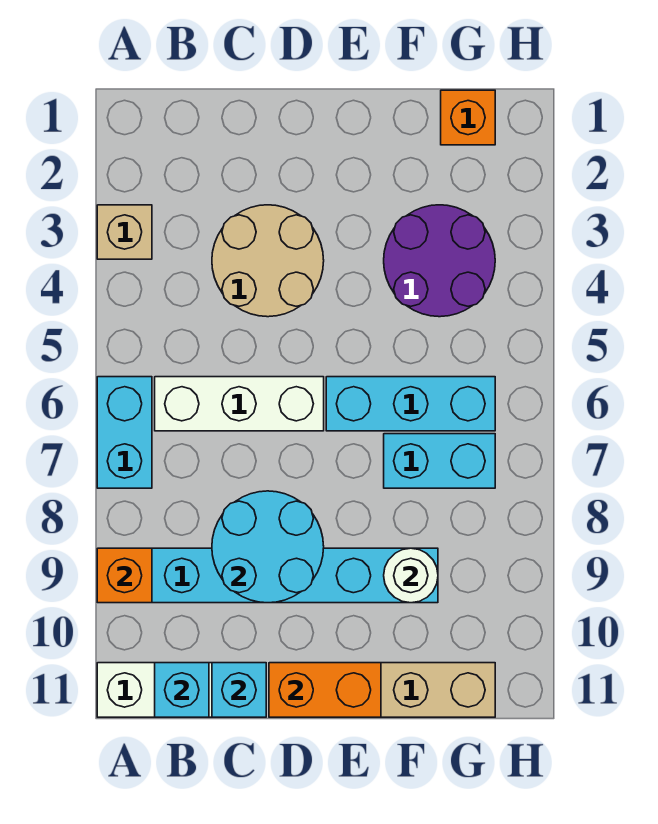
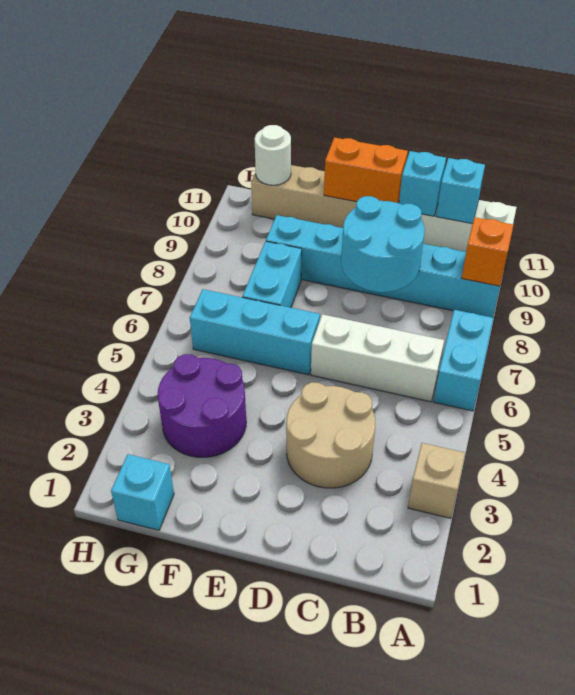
cyan 1x2 brick [384,434,495,488] -> cyan 1x2 brick turned to [242,241,302,308]
white 1x1 round brick [384,548,438,603] -> white 1x1 round brick moved to [255,125,291,185]
orange 1x1 brick [441,90,495,145] -> cyan 1x1 brick [111,454,174,530]

